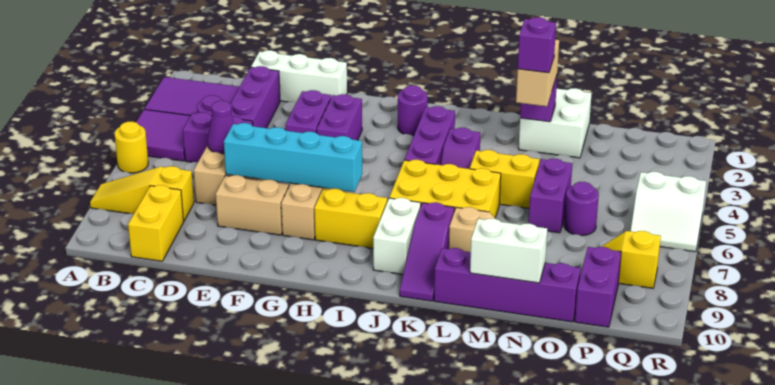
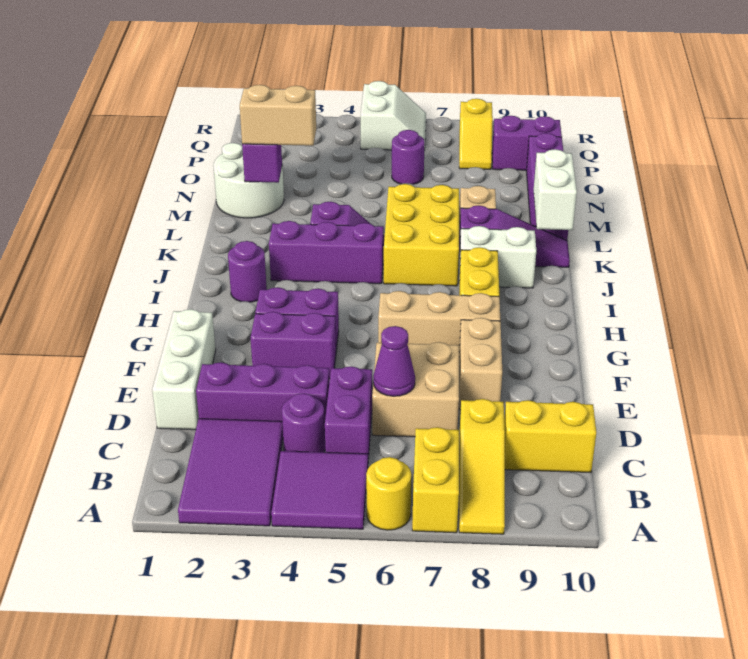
cyan 1x4 brick [224,123,362,192] -> none
yellow 1x2 brick [470,150,539,208] -> yellow 1x2 brick moved to [412,427,459,533]
white 2x2 brick [519,88,592,158] -> white 2x2 round brick [213,143,284,218]
purple 1x1 brick [518,17,556,73] -> none
white 1x2 brick [470,219,547,283] -> white 1x2 brick moved to [534,149,577,230]
purple 1x2 brick [529,159,572,233] -> none

